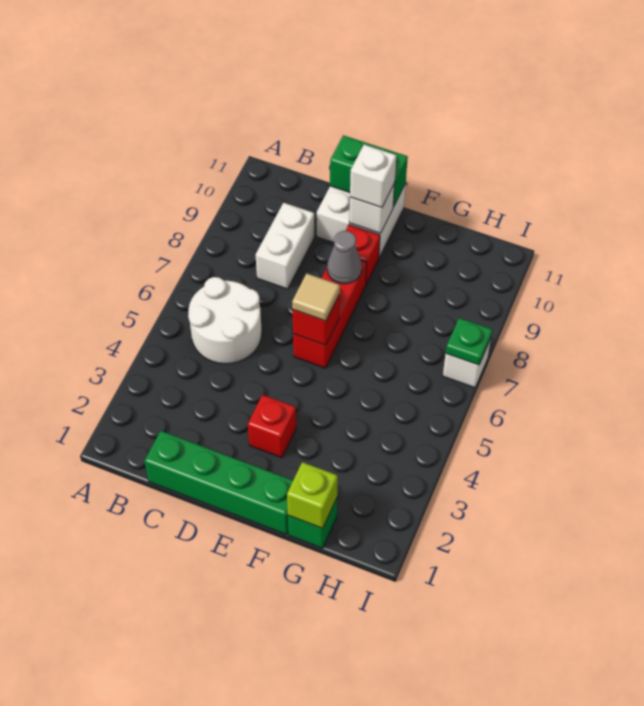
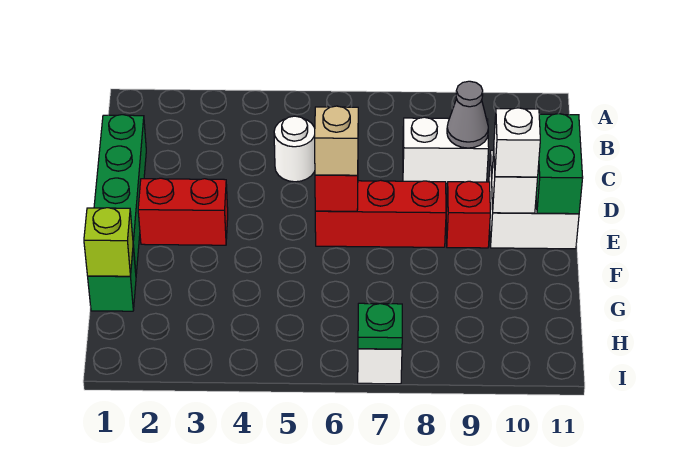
white 2x2 round brick [188,277,262,364] -> white 1x1 round brick [274,116,315,182]
red 1x1 brick [248,395,296,458] -> red 1x2 brick [138,178,228,245]
tan 1x1 tile [292,274,340,321] -> tan 1x1 brick [315,106,358,175]
grey 1x1 cone [327,231,362,284] -> grey 1x1 cone moved to [447,81,488,148]

